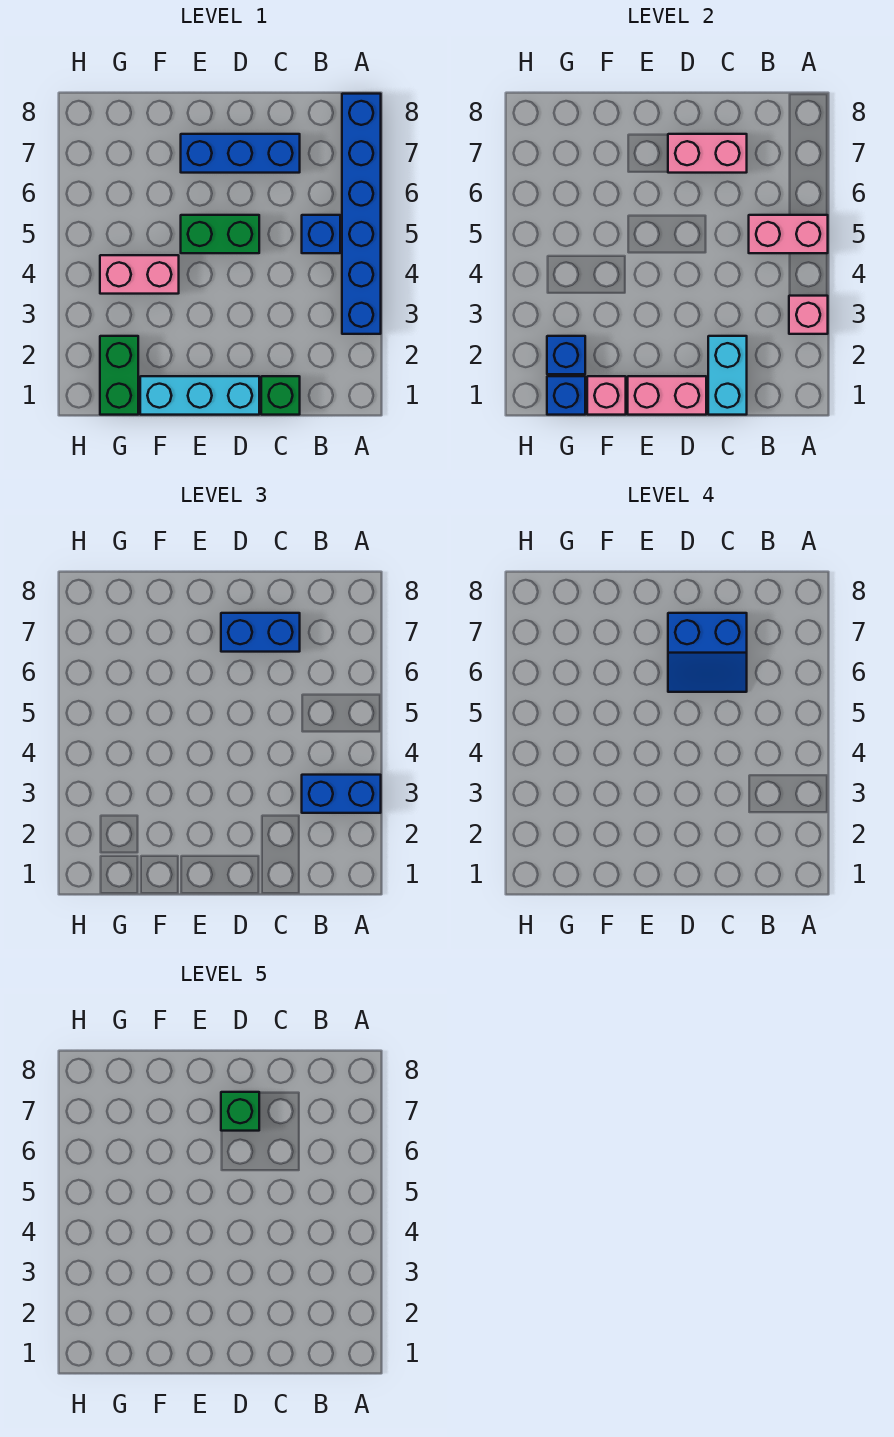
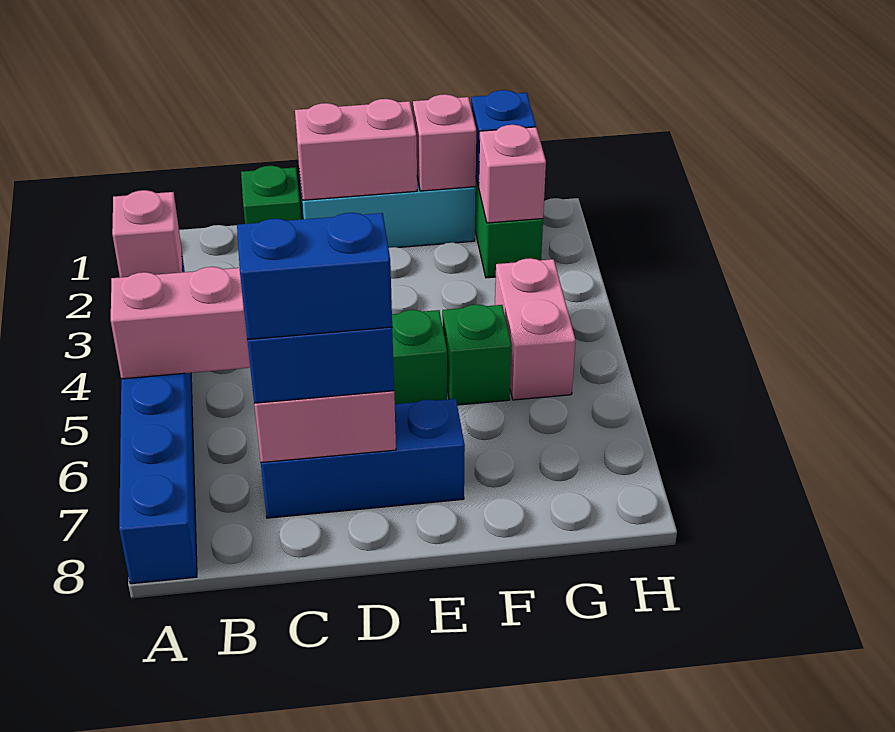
blue 1x2 brick [302,775,381,813] -> none
blue 1x1 brick [302,215,340,253] -> none
cyan 1x2 brick [708,336,747,415] -> none
green 1x1 brick [221,1092,259,1131] -> green 1x1 brick moved to [442,305,512,405]
pink 1x2 brick [100,255,179,294] -> pink 1x2 brick turned to [495,258,575,400]
blue 1x1 brick [547,336,585,374] -> pink 1x1 brick [478,125,546,223]

